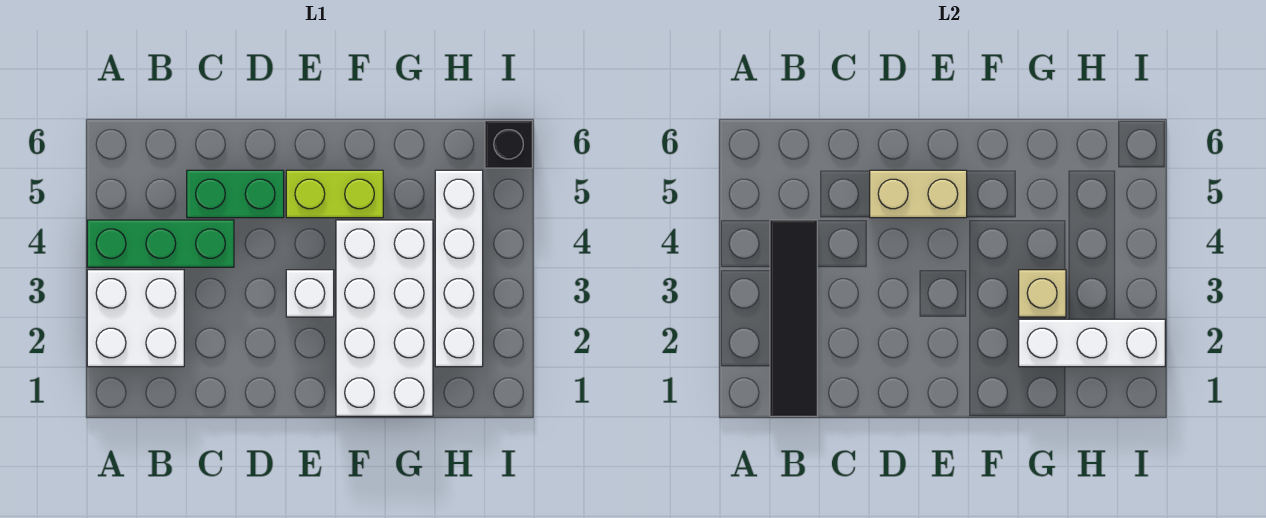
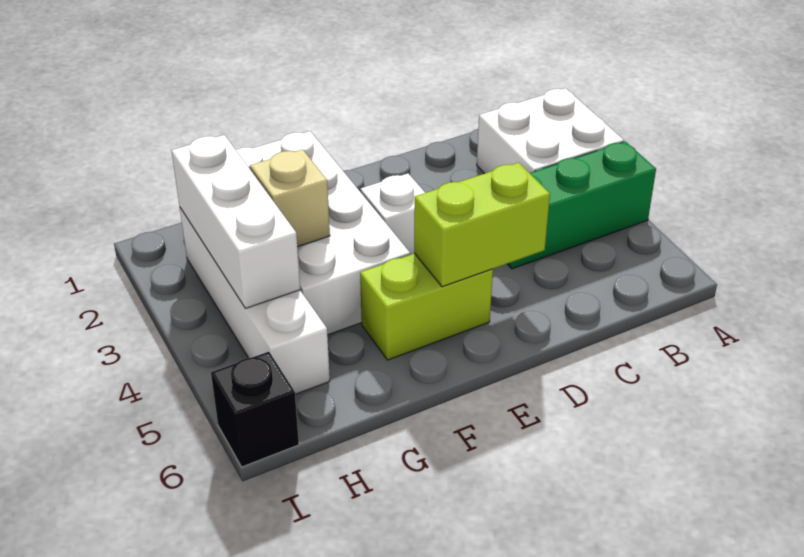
black 1x4 tile [770,220,817,416] -> none
green 1x2 brick [187,170,284,218] -> none
tan 1x2 brick [870,170,967,218] -> lime 1x2 brick [414,163,550,287]
white 1x3 brick [1019,319,1165,367] -> white 1x3 brick turned to [172,135,300,308]

